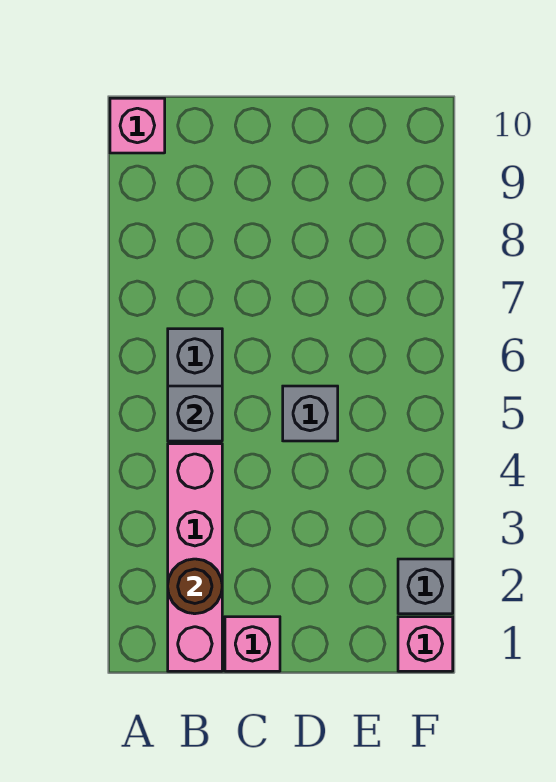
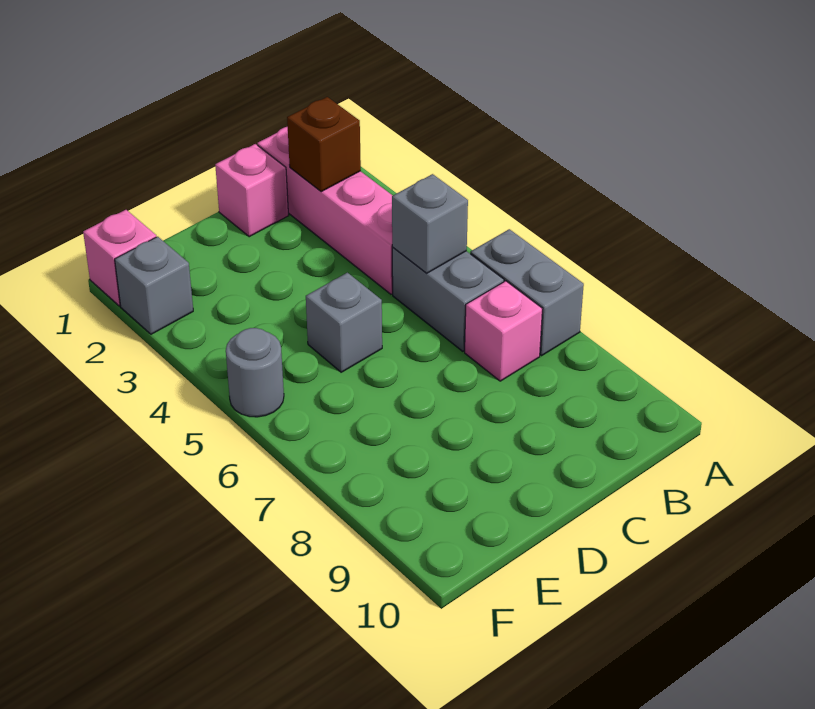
none -> grey 1x2 brick [470,229,584,356]
pink 1x1 brick [110,98,165,153] -> pink 1x1 brick moved to [465,281,542,381]
brown 1x1 round brick [168,559,222,614] -> brown 1x1 brick [287,97,361,192]
none -> grey 1x1 round brick [226,328,284,417]

